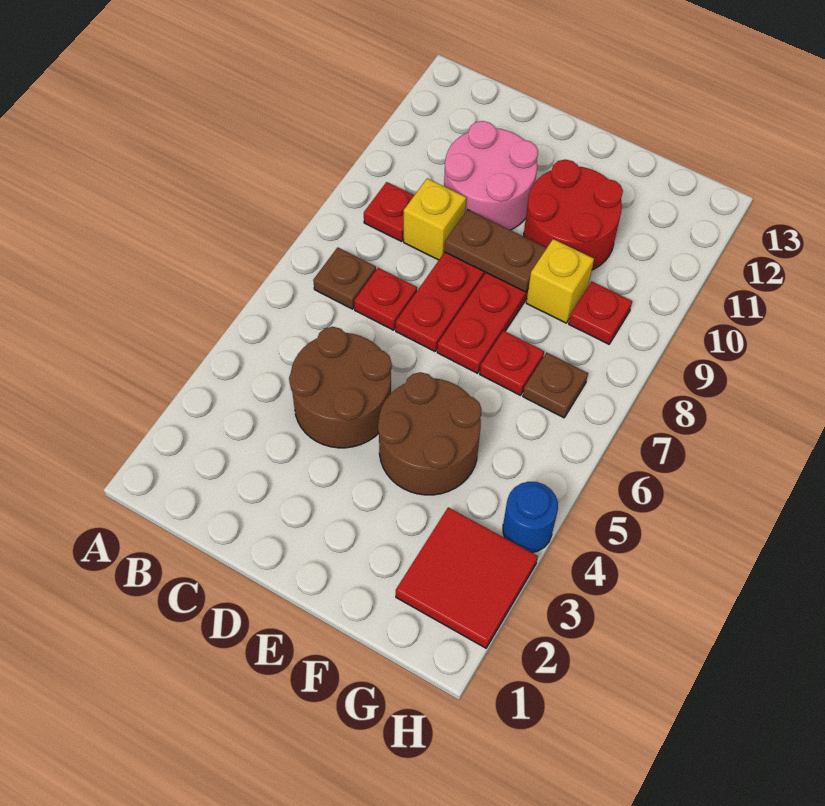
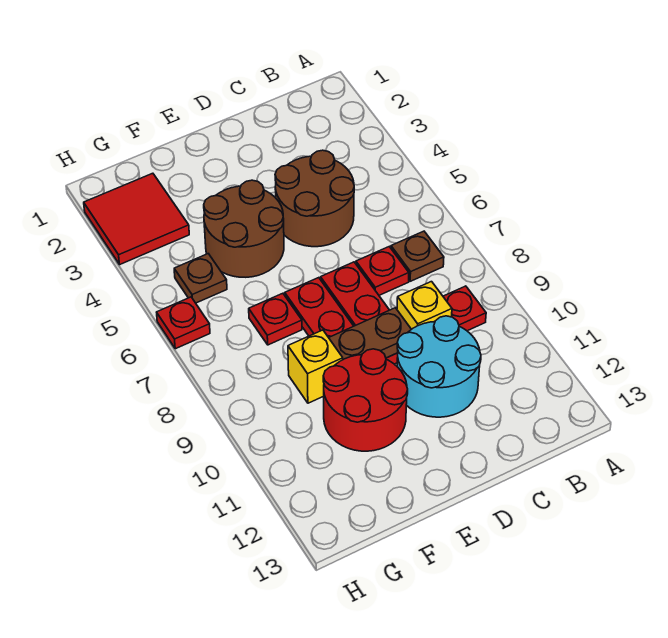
pink 2x2 round brick [444,121,538,230] -> cyan 2x2 round brick [397,316,481,417]
brown 1x1 plate [523,352,588,418] -> brown 1x1 plate moved to [174,254,227,303]
red 1x1 plate [569,282,632,344] -> red 1x1 plate moved to [157,297,210,349]
blue 1x1 round brick [503,482,558,552] -> none

